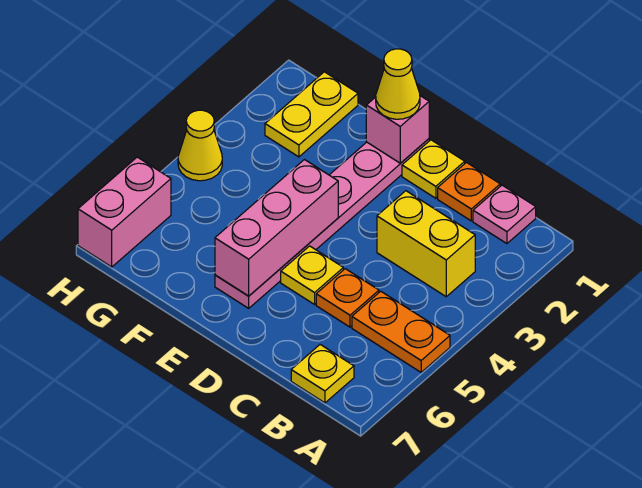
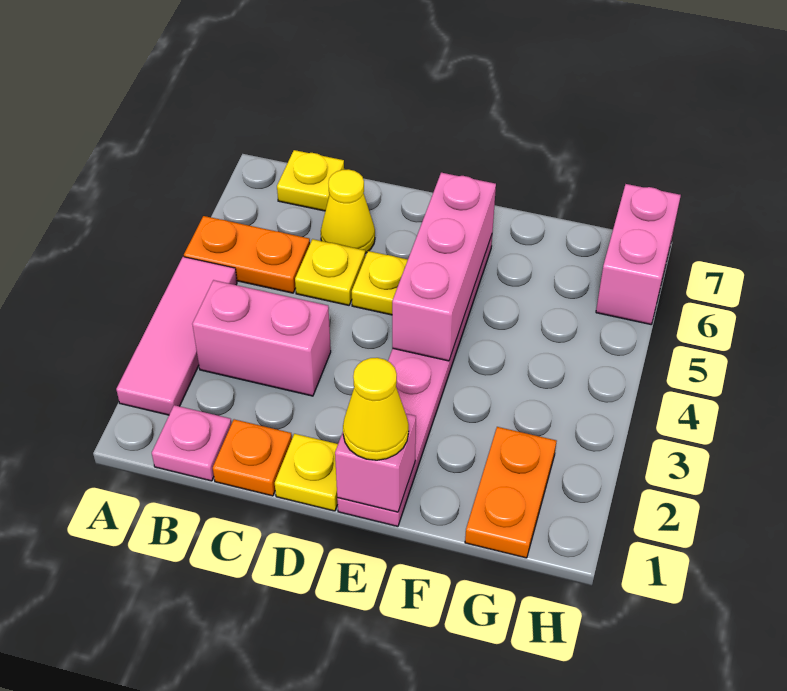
none -> pink 1x3 tile [116,257,237,415]
yellow 1x2 brick [377,191,475,297] -> pink 1x2 brick [192,280,331,396]
orange 1x1 plate [316,269,379,327] -> yellow 1x1 plate [295,239,365,305]
yellow 1x2 plate [265,72,358,157] -> orange 1x2 plate [465,427,556,558]
yellow 1x1 cone [178,110,222,181] -> yellow 1x1 cone moved to [321,169,375,254]

